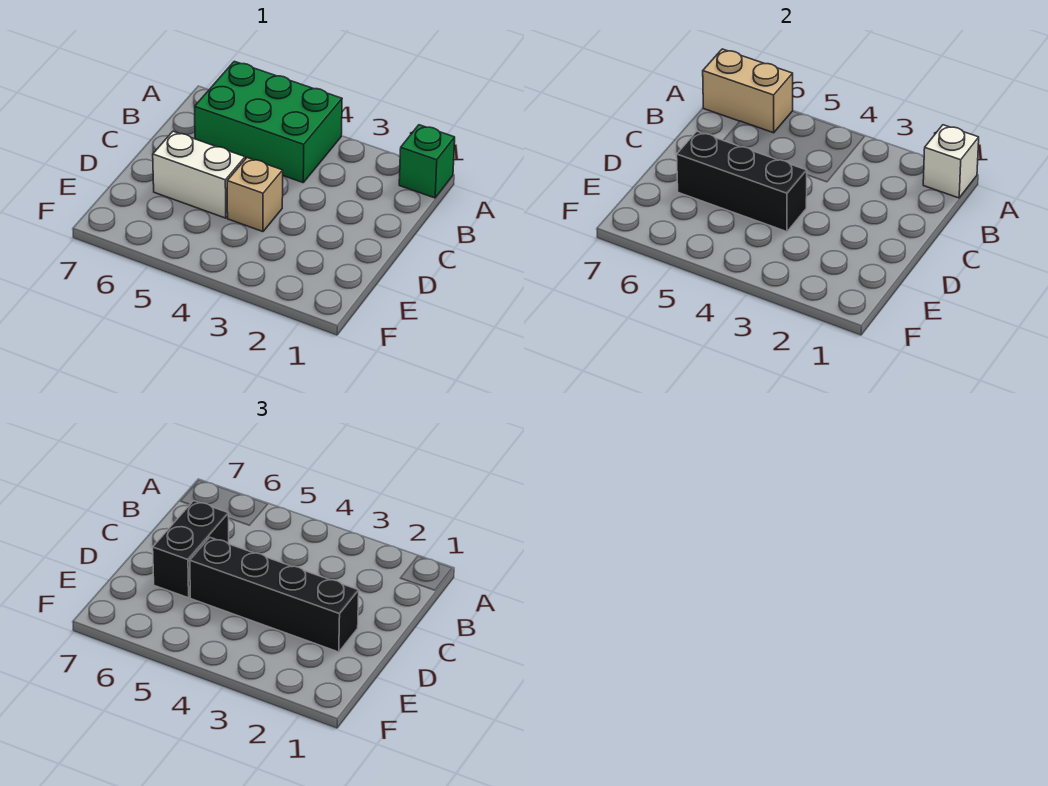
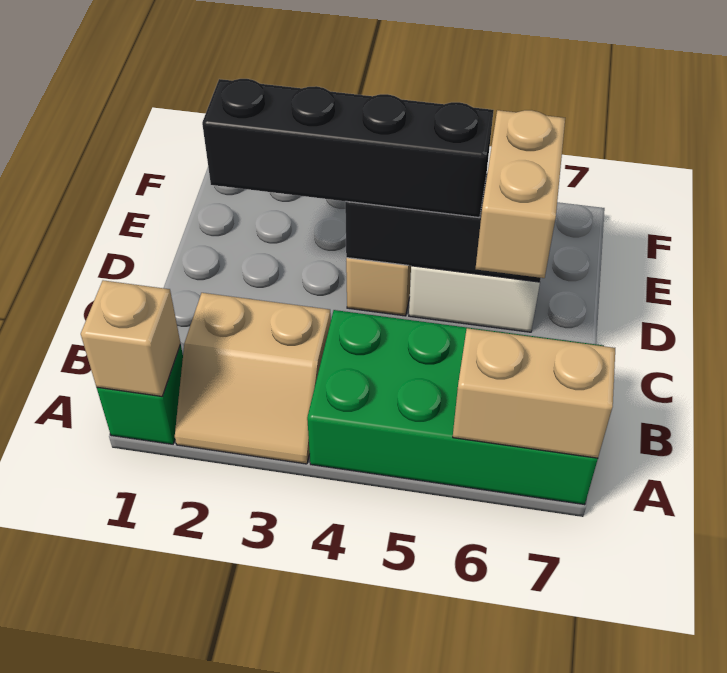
white 1x1 brick [923,125,979,198] -> tan 1x1 brick [81,280,181,396]
none -> tan 2x2 slope [175,293,331,464]
green 2x3 brick [195,61,342,183] -> green 2x4 brick [307,310,604,505]
black 1x2 brick [153,501,229,598] -> tan 1x2 brick [476,110,565,278]

